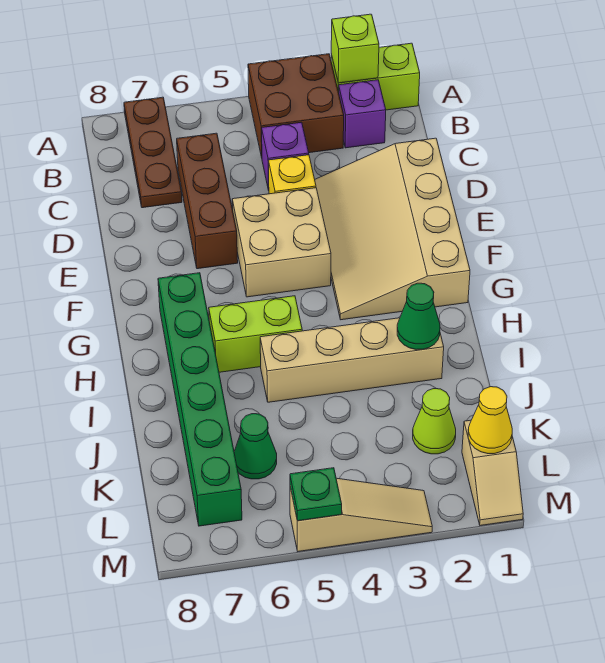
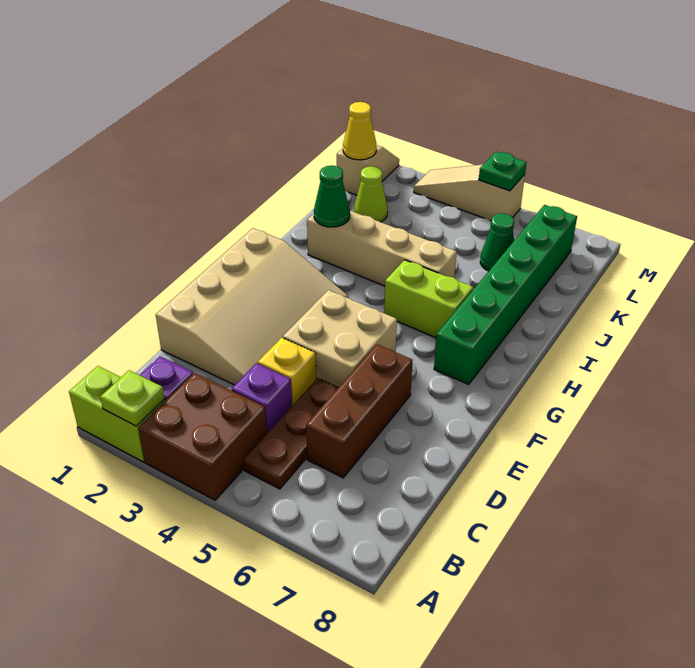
lime 1x1 brick [331,14,379,83] -> lime 1x1 plate [100,370,165,426]
brown 1x3 plate [124,97,182,208] -> brown 1x3 plate moved to [243,378,339,489]

